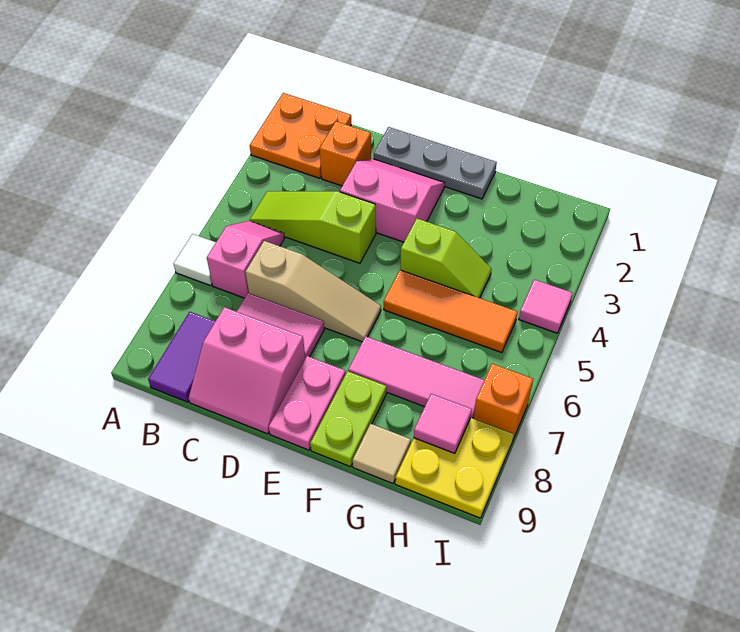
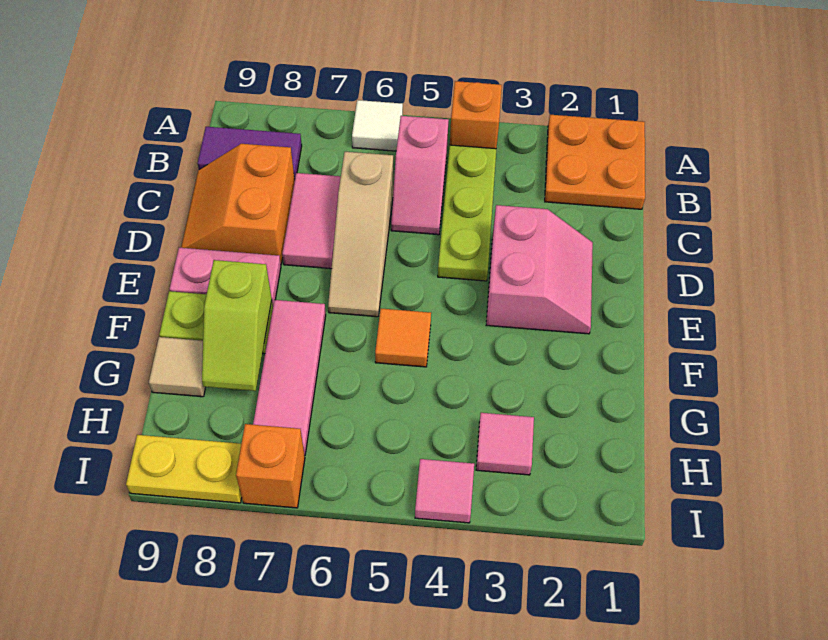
lime 1x3 slope [250,191,376,263] -> lime 1x3 plate [438,145,496,281]
pink 1x2 slope [207,221,284,298] -> pink 1x2 slope turned to [391,116,449,235]
orange 1x1 brick [320,121,371,186] -> orange 1x1 brick moved to [450,81,502,149]
pink 2x2 slope [189,307,305,434] -> orange 2x2 slope [181,144,295,264]
grey 1x3 plate [374,127,497,199] -> none
lime 1x2 slope [400,219,491,298] -> lime 1x2 slope moved to [202,260,272,391]
orange 1x3 tile [384,270,517,353] -> orange 1x1 tile [375,309,431,367]
yellow 2x2 plate [395,418,514,518] -> yellow 1x2 plate [126,435,242,503]
pink 1x1 tile [414,394,472,453] -> pink 1x1 tile moved to [476,413,534,475]

